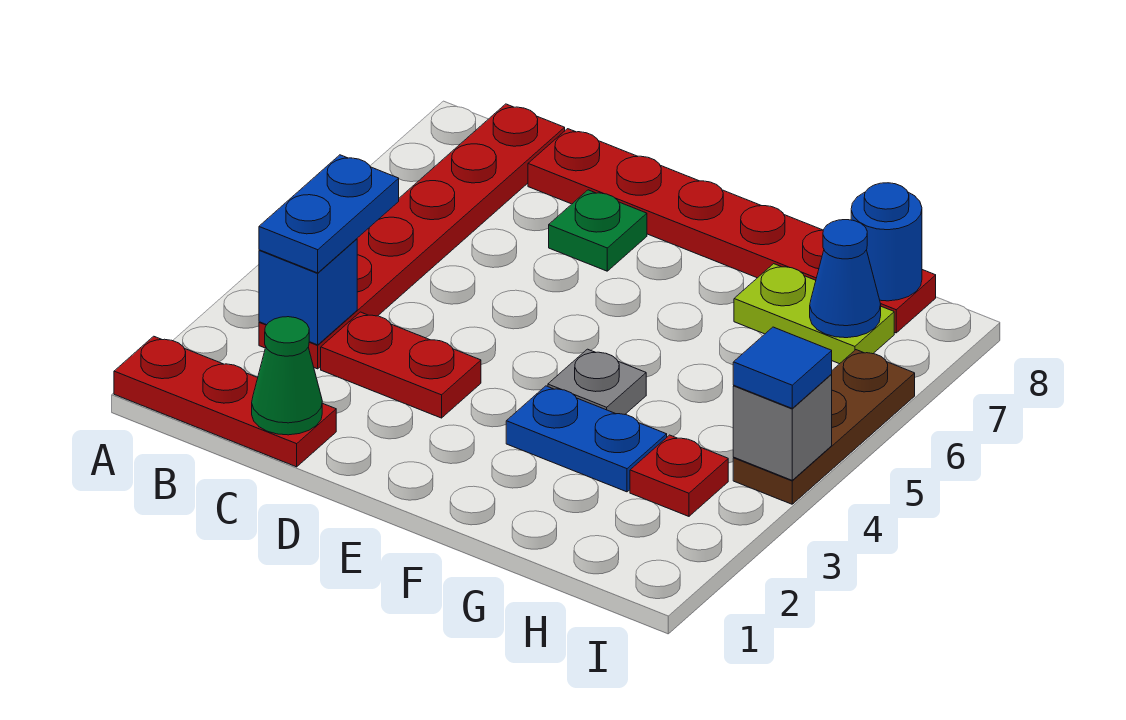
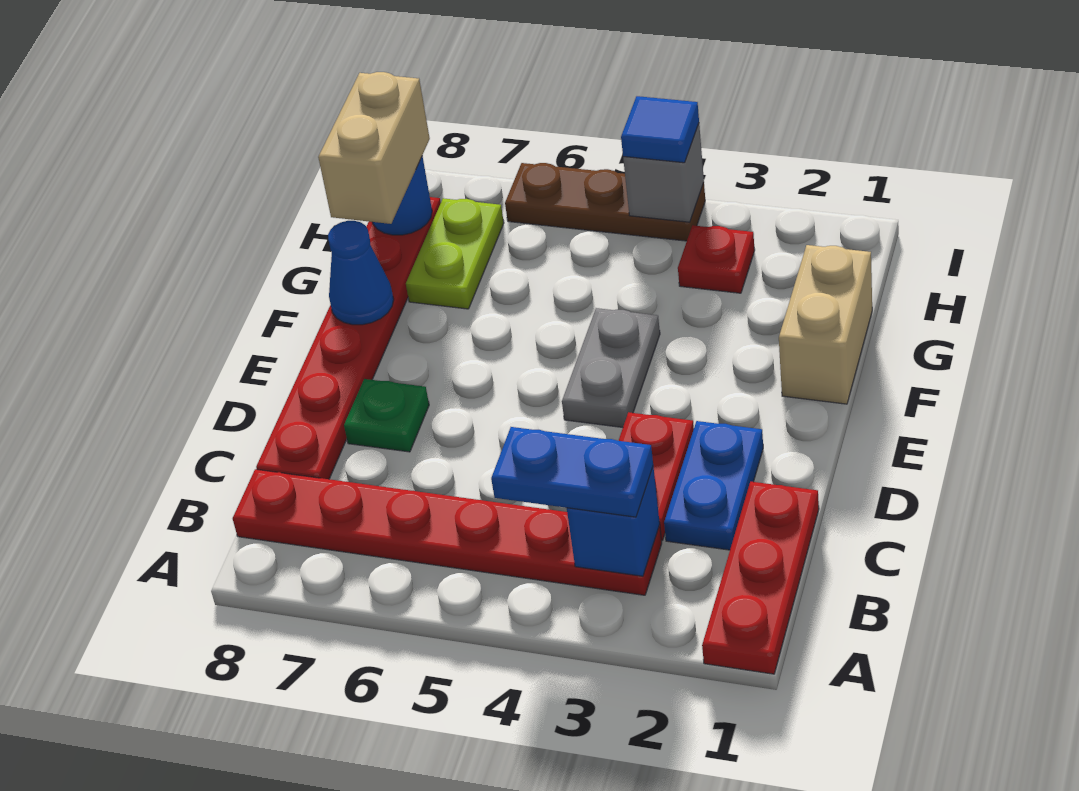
green 1x1 cone [252,317,322,435] -> none
none -> tan 1x2 brick [779,245,872,404]
blue 1x2 plate [506,386,667,492] -> blue 1x2 plate moved to [664,421,763,550]
grey 1x1 plate [548,349,646,414] -> grey 1x2 plate [562,308,660,427]
none -> tan 1x2 brick [318,72,430,224]
blue 1x1 cone [810,220,881,338] -> blue 1x1 cone moved to [328,221,394,325]

